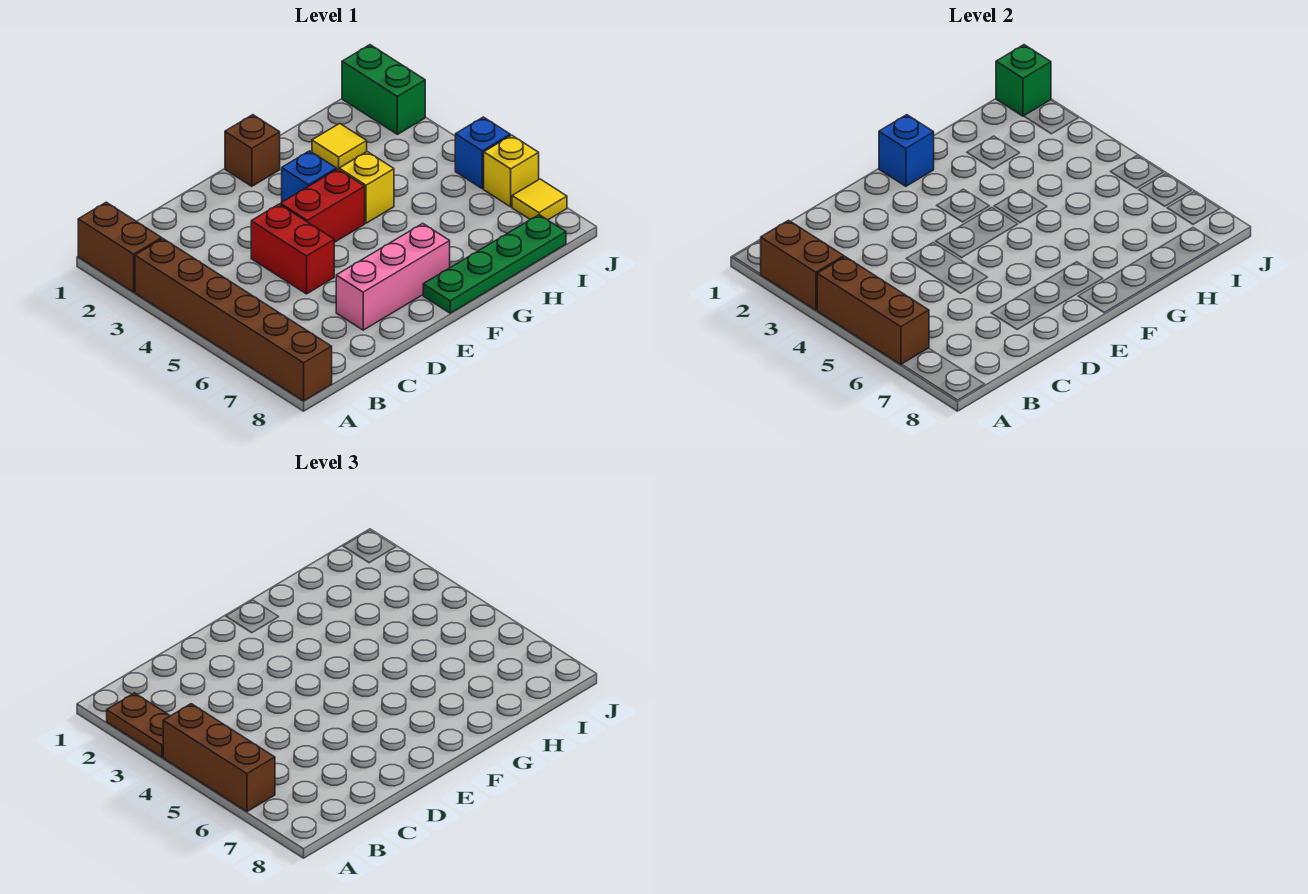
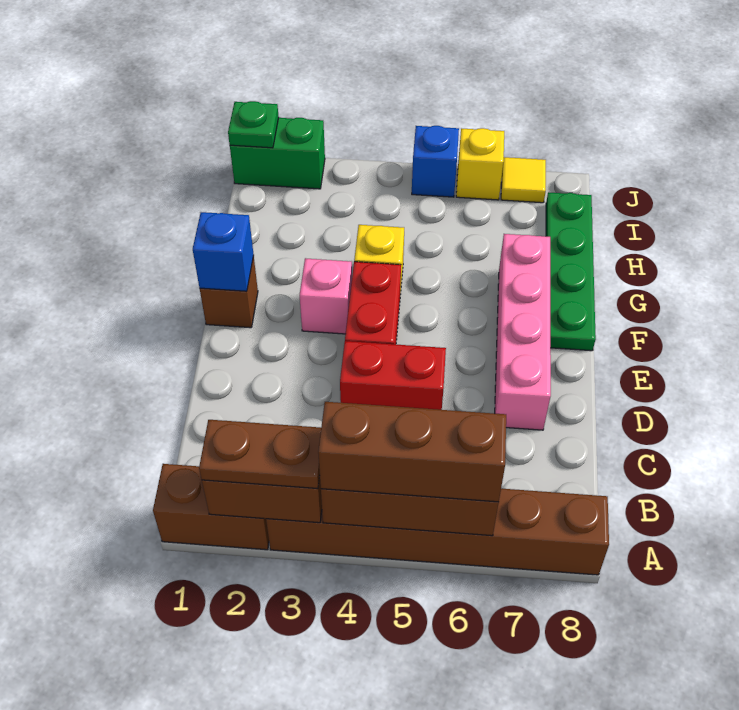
pink 1x3 brick [336,223,450,330] -> pink 1x4 brick [495,234,551,430]
blue 1x1 brick [282,151,336,202] -> pink 1x1 brick [300,258,352,334]
yellow 1x1 tile [312,123,367,169] -> none
green 1x1 brick [996,45,1051,116] -> green 1x1 plate [228,101,279,148]

